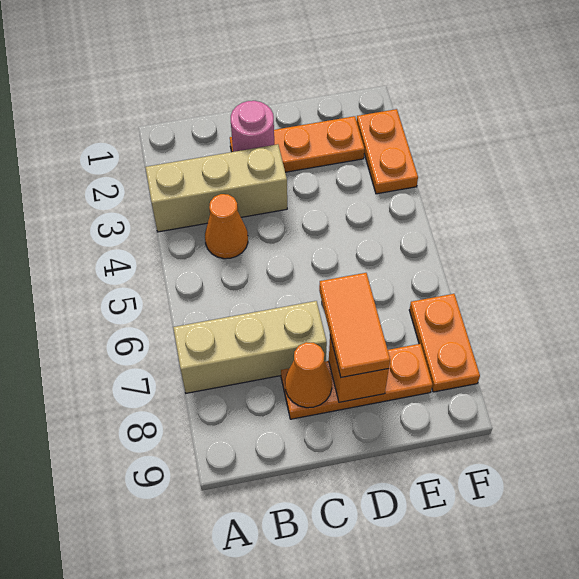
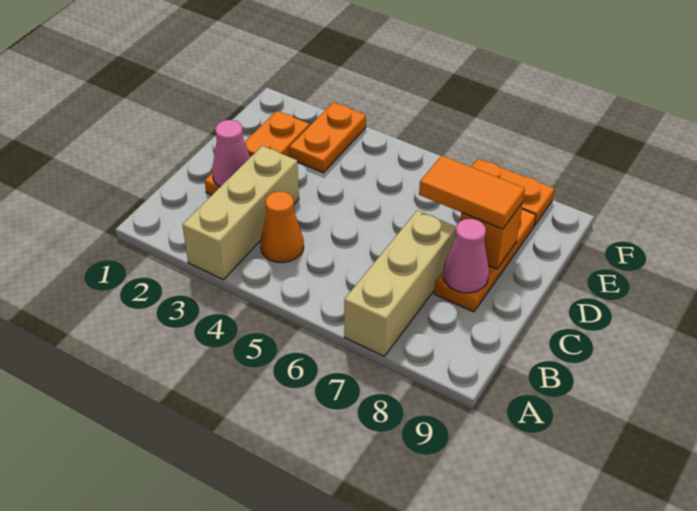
pink 1x1 round brick [231,101,274,152] -> pink 1x1 cone [212,120,250,187]
orange 1x1 cone [285,342,332,408] -> pink 1x1 cone [443,219,489,293]
orange 1x2 plate [357,109,418,194] -> orange 1x2 plate turned to [289,102,366,173]

